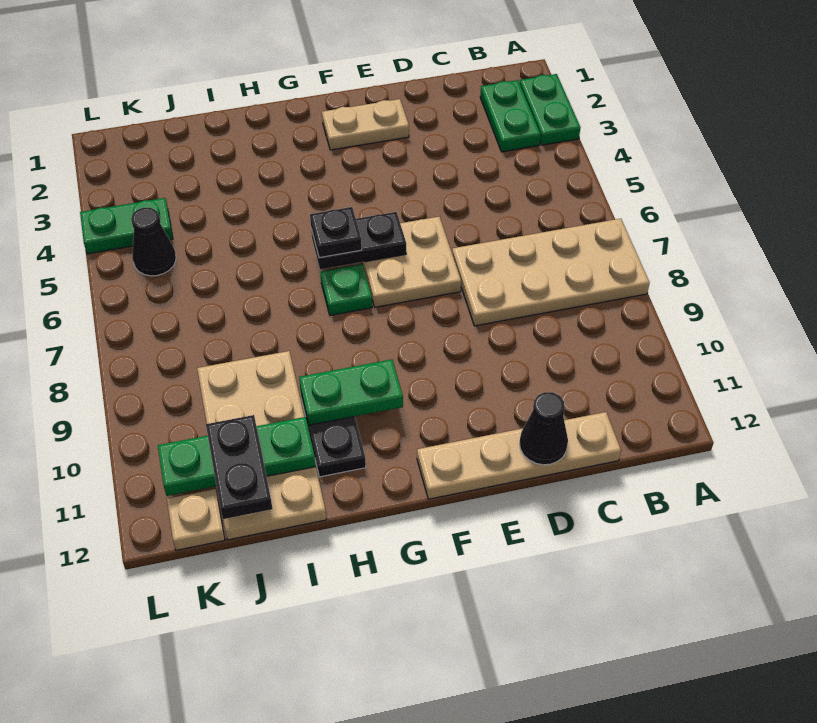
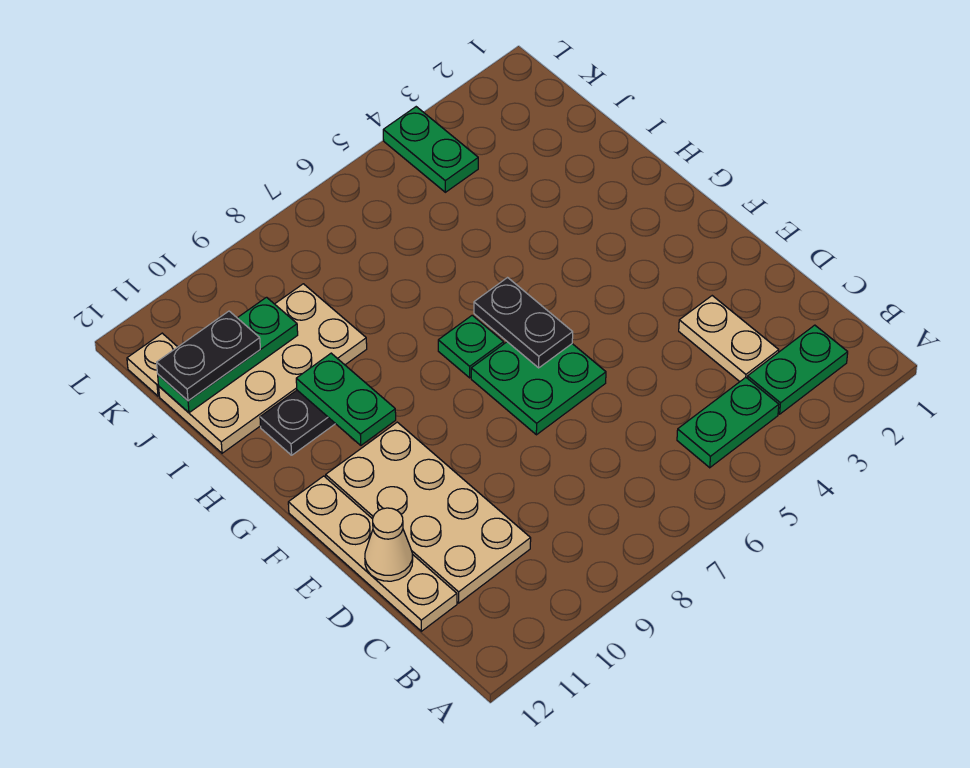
green 1x2 plate [520,74,580,145] -> green 1x2 plate moved to [677,377,779,468]
tan 2x4 plate [452,219,650,326] -> tan 2x4 plate moved to [326,422,531,603]
black 1x1 cone [520,392,568,465] -> tan 1x1 cone [365,508,413,581]
tan 1x2 plate [322,99,409,150] -> tan 1x2 plate moved to [679,296,779,382]
tan 2x2 plate [362,217,461,307] -> green 2x2 plate [471,342,606,435]
black 1x1 plate [310,207,362,258] -> none
green 1x3 plate [158,417,316,496] -> green 1x3 plate turned to [158,297,298,413]
black 1x1 cone [131,208,176,276] -> none

